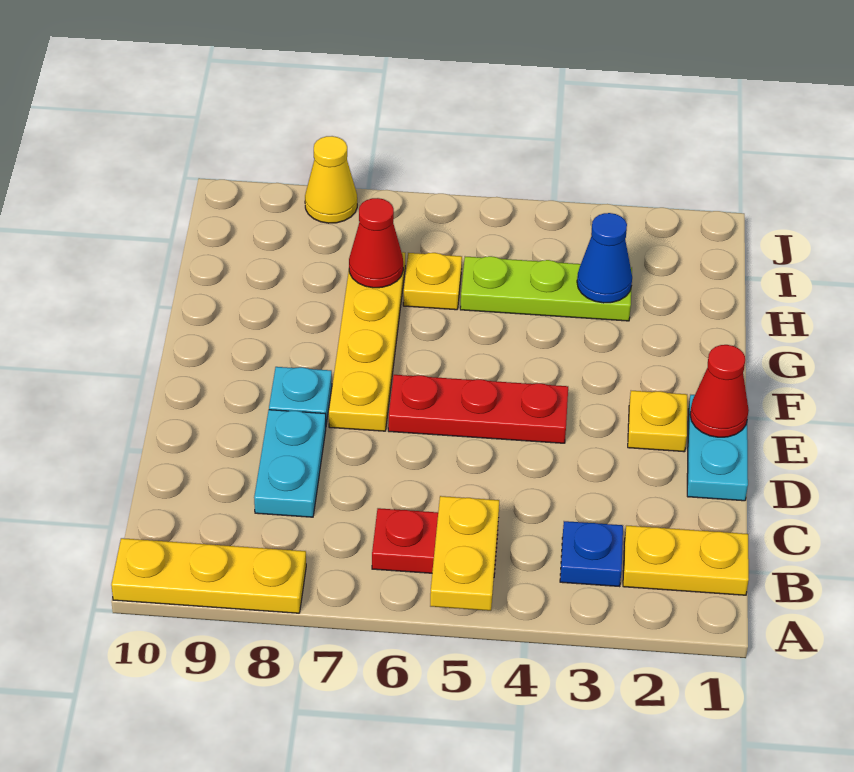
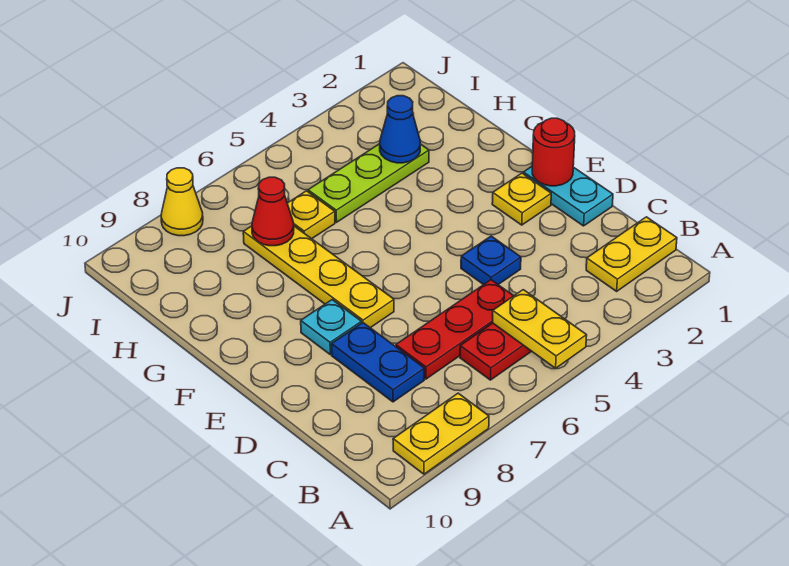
yellow 1x3 plate [111,538,306,613] -> yellow 1x2 plate [393,393,489,474]
blue 1x1 plate [560,521,623,587] -> blue 1x1 plate moved to [461,236,521,285]
cyan 1x2 plate [254,410,326,517] -> blue 1x2 plate [332,323,424,402]
red 1x1 cone [690,345,749,437] -> red 1x1 round brick [532,118,575,186]
red 1x3 plate [388,375,568,443] -> red 1x3 plate moved to [396,280,513,379]

